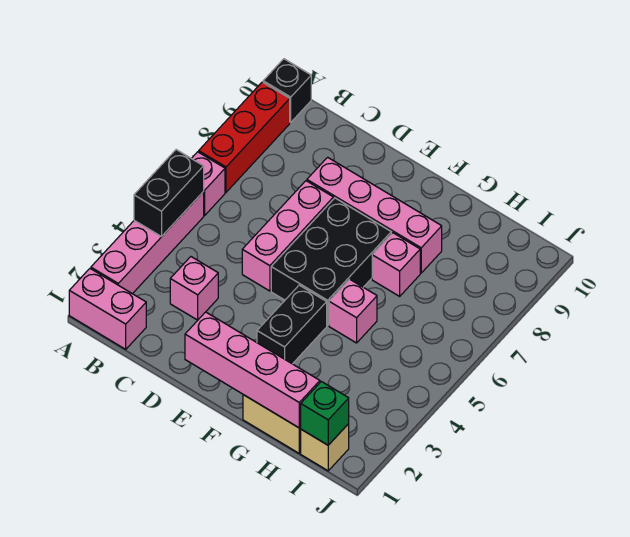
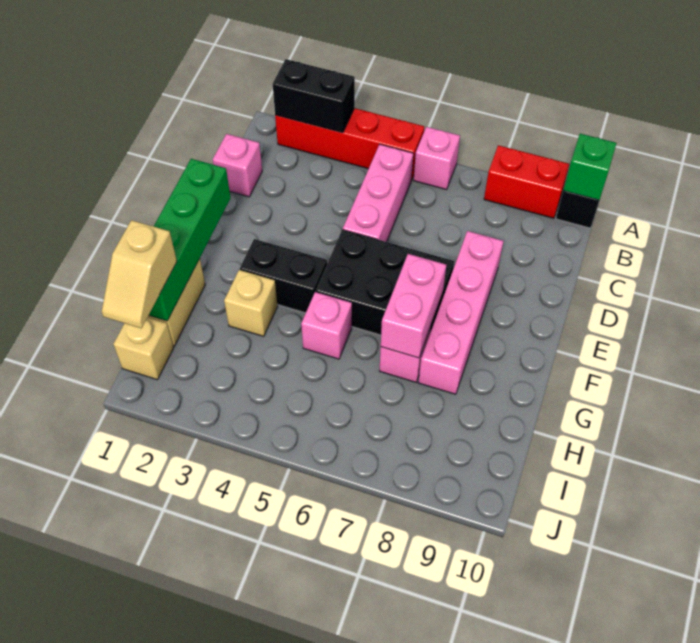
pink 1x2 brick [69,269,146,349] -> pink 1x2 brick moved to [381,254,446,358]
pink 1x4 brick [91,192,204,294] -> red 1x4 brick [275,108,424,180]
black 1x2 brick [134,150,204,237] -> black 1x2 brick moved to [273,59,355,133]
red 1x3 brick [199,82,290,192] -> red 1x2 brick [484,145,569,218]
pink 1x1 brick [170,257,218,320] -> pink 1x1 brick moved to [213,134,262,197]
pink 1x3 brick [242,181,333,291] -> pink 1x3 brick turned to [343,144,413,242]
pink 1x4 brick [185,312,320,428] -> green 1x4 brick [149,159,231,321]
none -> tan 1x1 brick [224,270,278,336]
none -> tan 1x2 slope [102,220,177,328]
green 1x1 brick [301,381,349,445] -> green 1x1 brick moved to [563,134,617,200]

